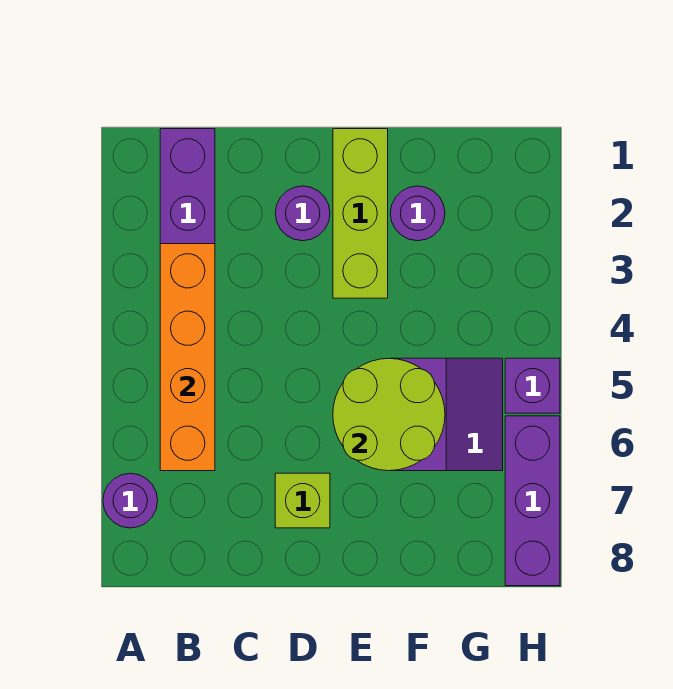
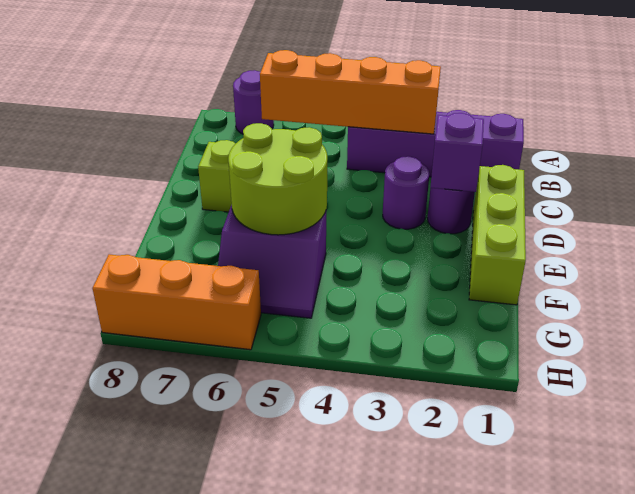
lime 1x3 brick [333,129,388,298] -> lime 1x3 brick turned to [469,165,526,305]
purple 1x1 round brick [390,186,445,241] -> purple 1x1 round brick moved to [383,156,429,229]
purple 1x1 brick [505,358,560,413] -> purple 1x1 brick moved to [430,113,484,192]
purple 1x3 brick [505,416,560,586] -> orange 1x3 brick [92,254,261,350]

